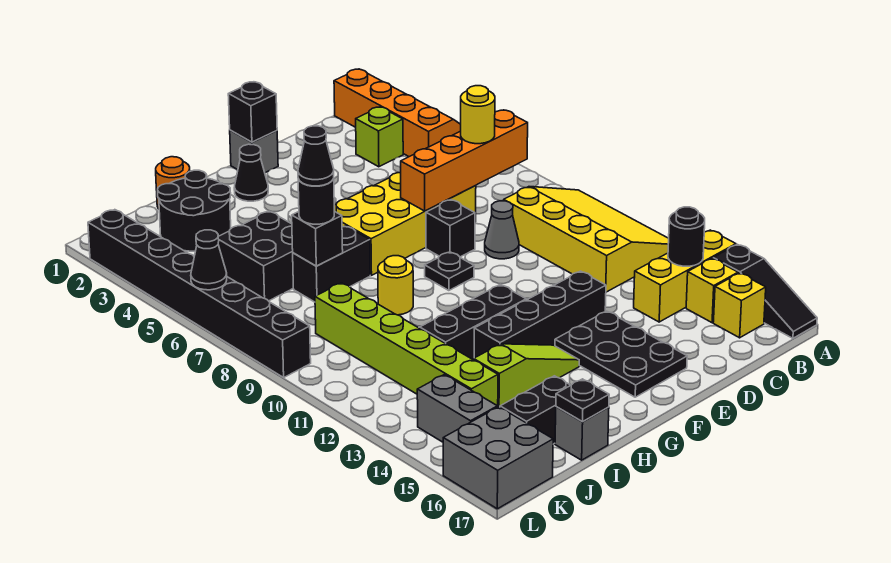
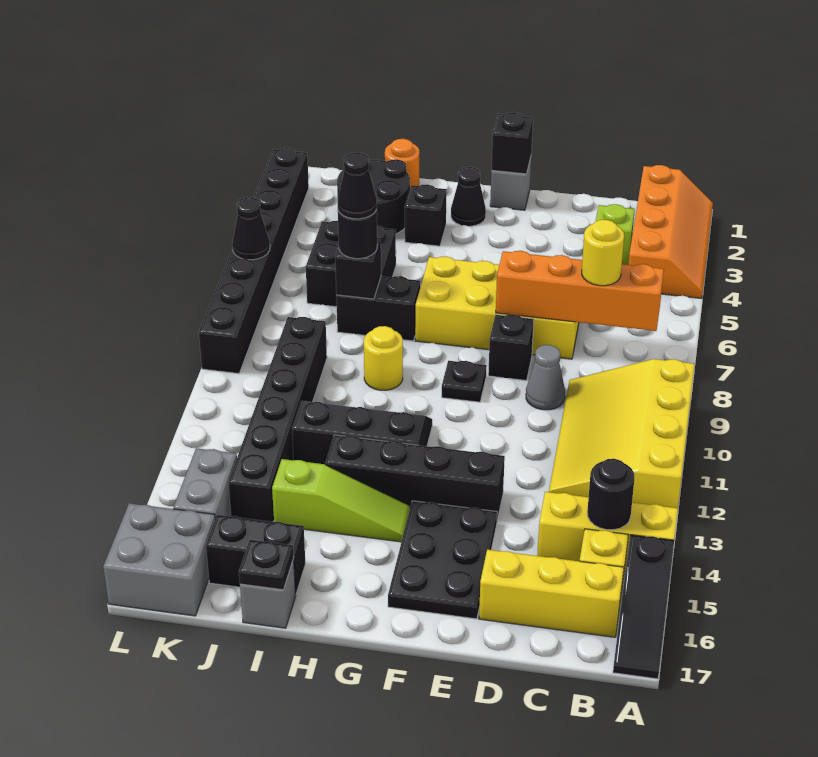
yellow 3x4 slope [504,187,669,292] -> yellow 3x4 slope turned to [549,359,694,508]
yellow 1x1 brick [713,273,766,338] -> yellow 1x3 brick [479,550,624,637]
none -> black 1x1 brick [405,184,447,246]
lime 1x6 brick [315,283,498,407] -> black 1x6 brick [228,317,327,522]

